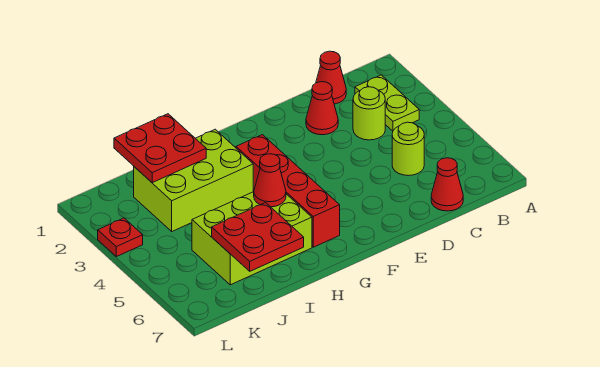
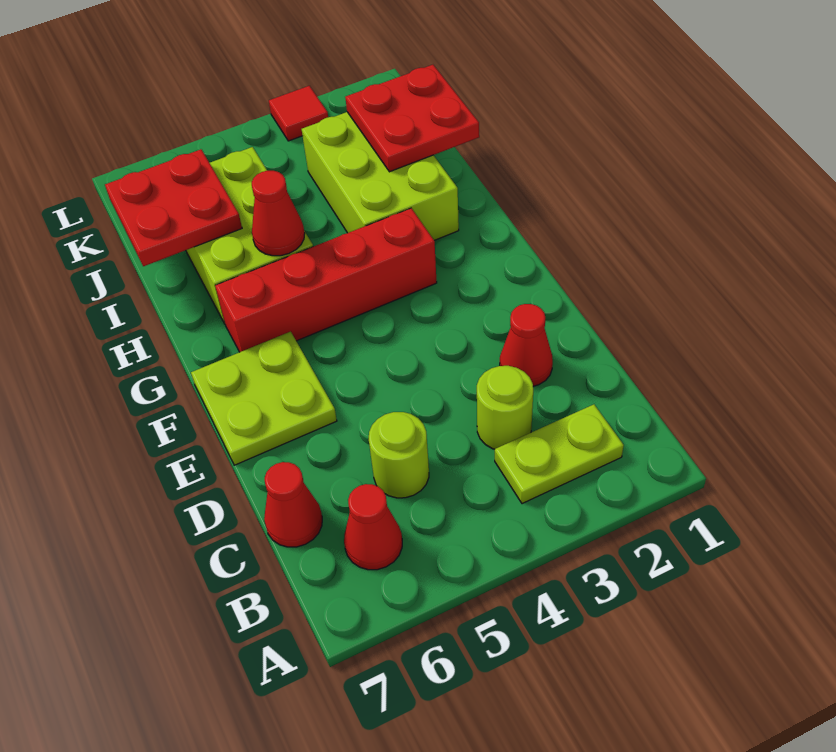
red 1x1 cone [316,51,346,104] -> red 1x1 cone moved to [344,484,402,570]
none -> lime 2x2 plate [191,332,337,465]
red 1x1 plate [98,218,143,257] -> red 1x1 tile [269,86,328,141]

